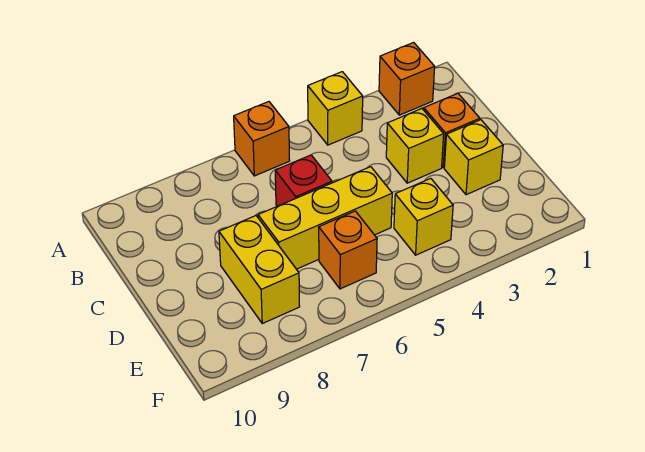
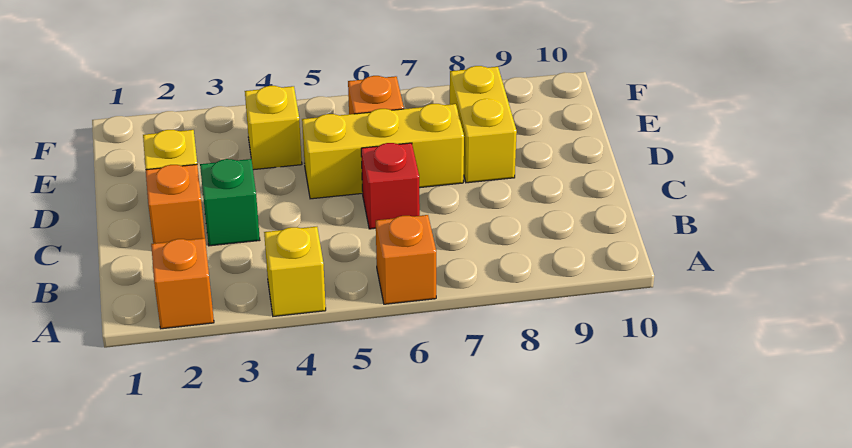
yellow 1x1 brick [386,109,444,183] -> green 1x1 brick [200,159,260,246]

